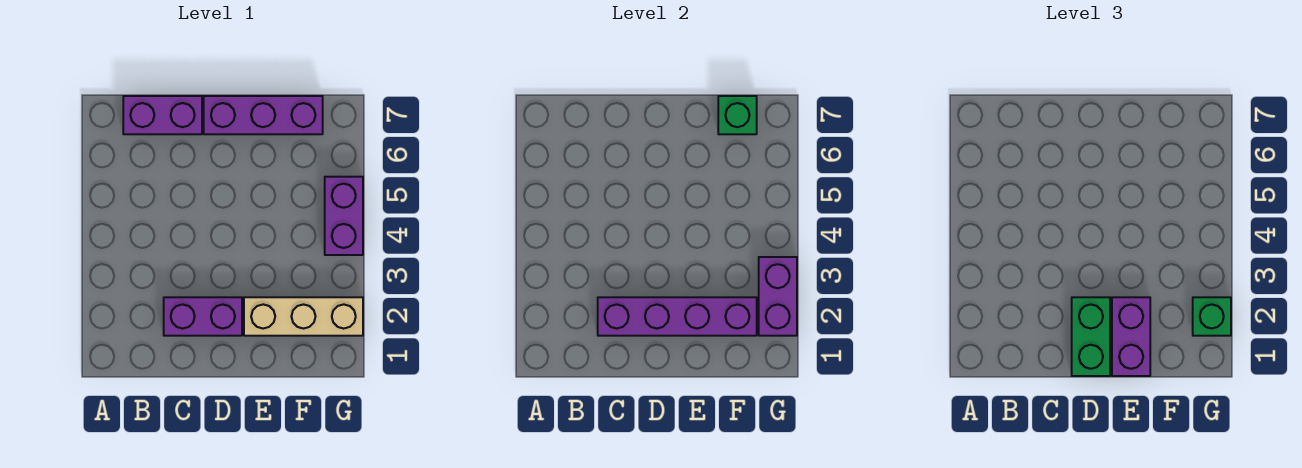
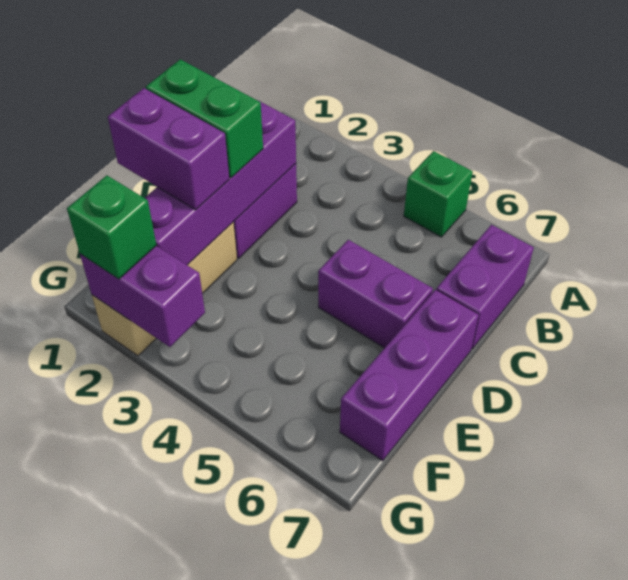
green 1x1 brick [718,96,757,134] -> green 1x1 brick moved to [404,151,473,237]
purple 1x2 brick [325,177,363,255] -> purple 1x2 brick moved to [318,240,433,348]

